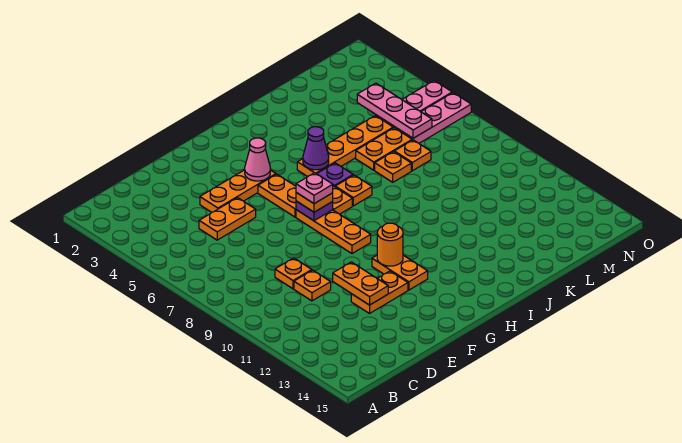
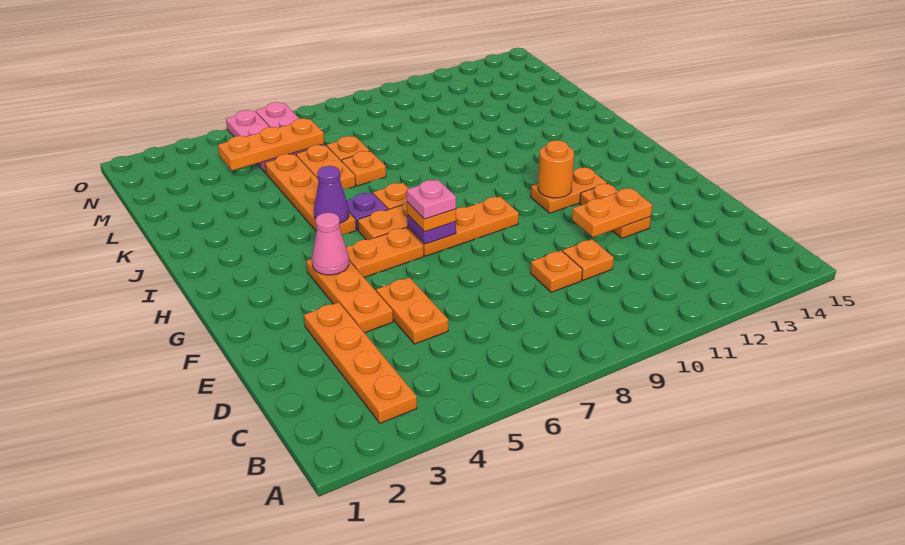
none -> orange 1x4 plate [304,302,417,423]
pink 1x3 plate [357,83,432,138] -> orange 1x3 plate [218,118,324,171]

